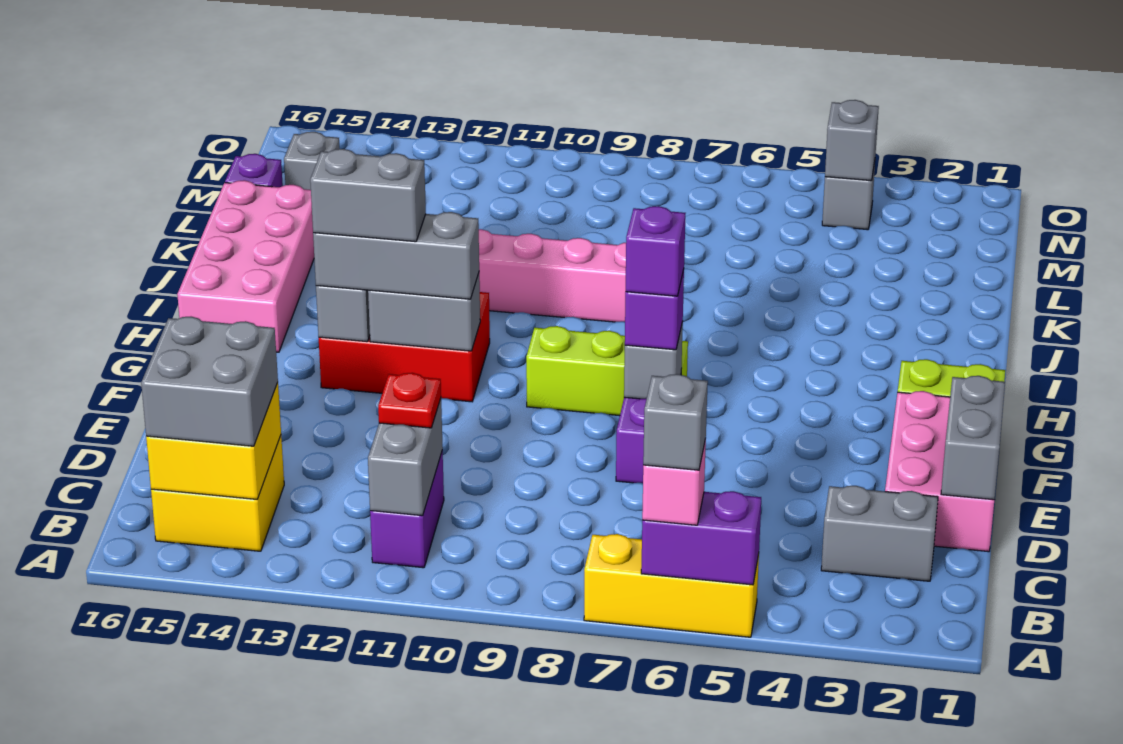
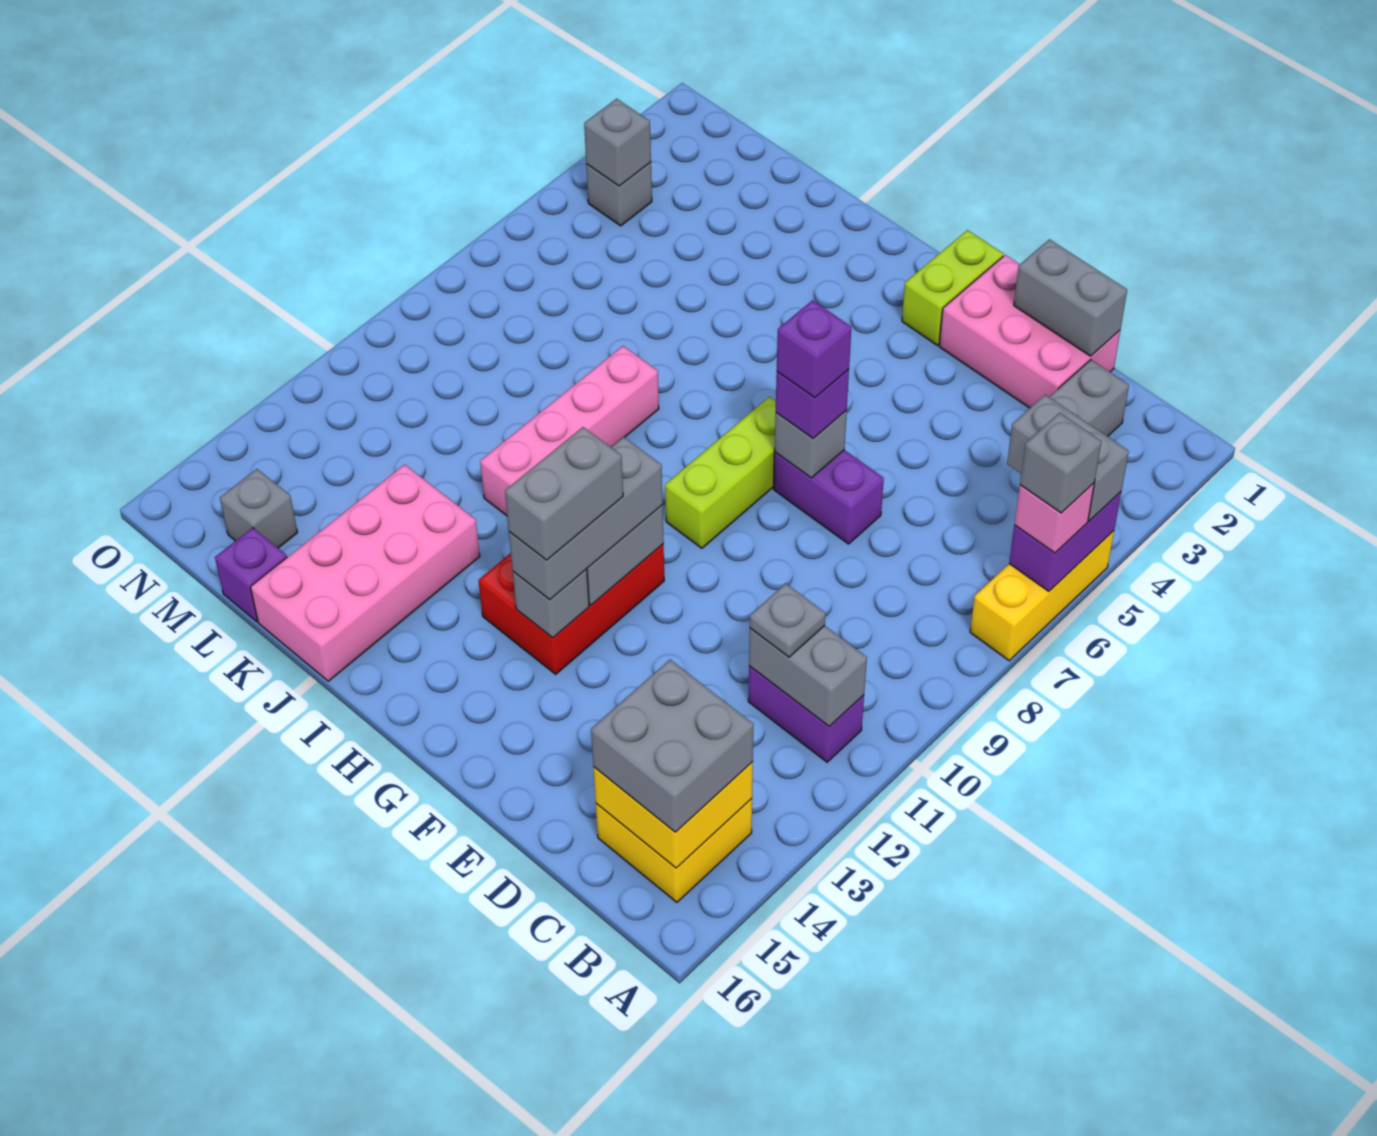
none -> grey 1x2 brick [1007,395,1129,521]
red 1x1 plate [378,373,441,428] -> grey 1x1 plate [750,583,825,657]
pink 2x4 brick [177,180,314,352] -> pink 2x4 brick turned to [251,464,480,681]

